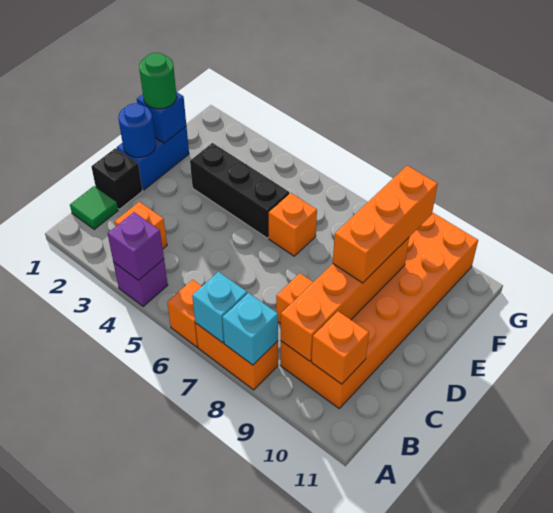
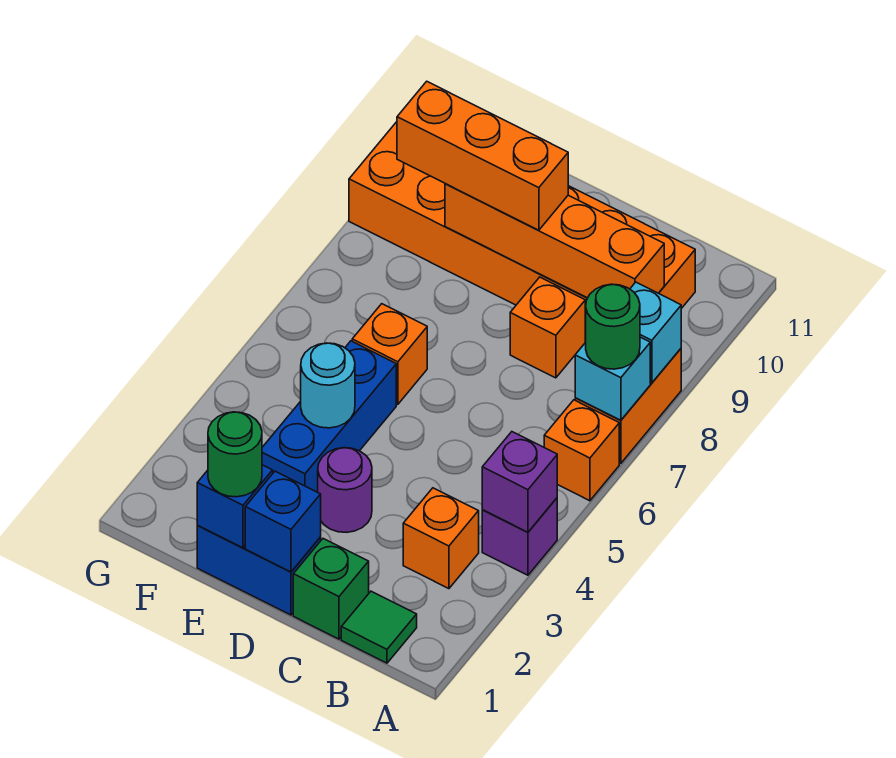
none -> green 1x1 round brick [585,284,640,369]
orange 1x1 brick [312,311,369,384] -> none
black 1x1 brick [91,148,143,209] -> green 1x1 brick [293,539,369,639]
blue 1x1 round brick [118,103,156,157] -> blue 1x1 brick [245,471,321,572]
none -> purple 1x1 round brick [318,448,372,532]
black 1x3 brick [190,143,289,238] -> blue 1x3 brick [262,341,396,492]
none -> cyan 1x1 round brick [301,343,355,428]

